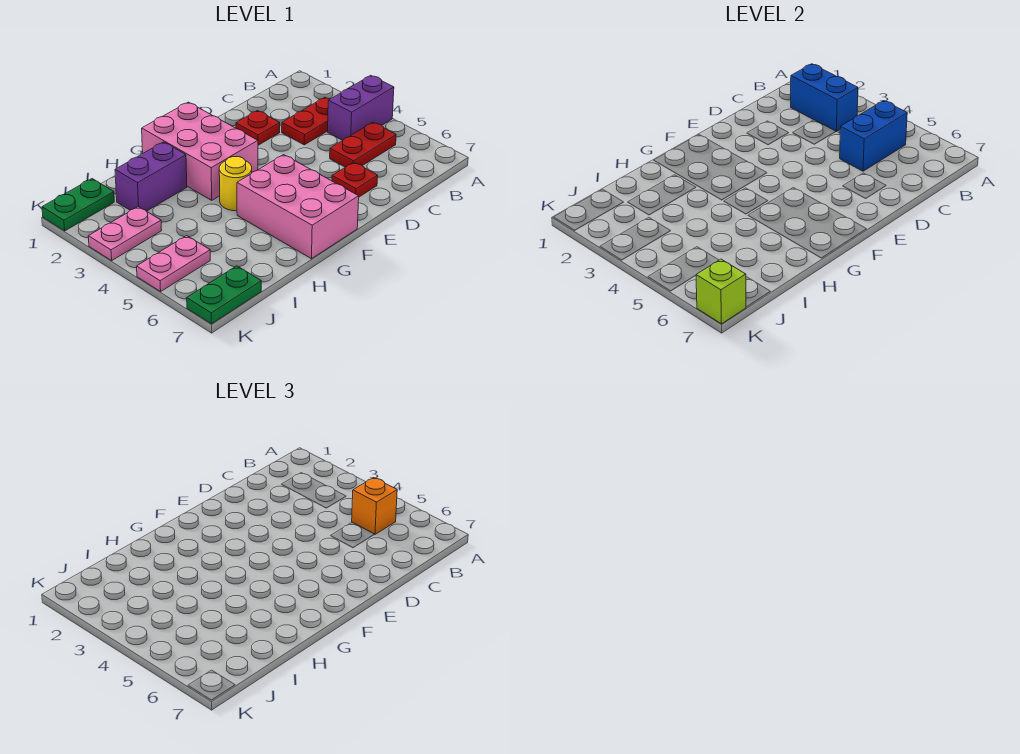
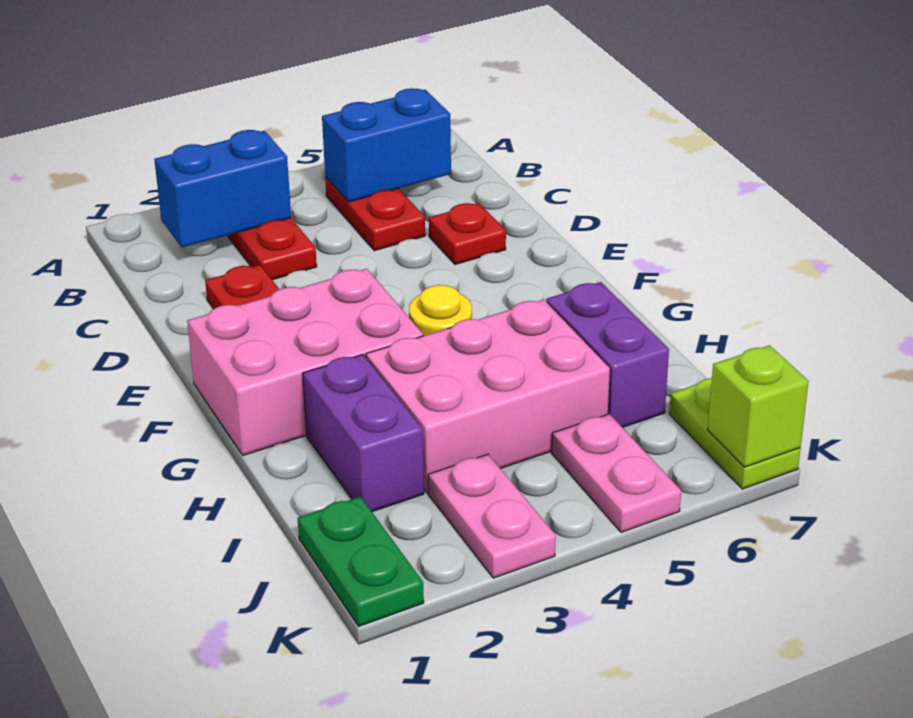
purple 1x2 brick [328,75,394,140] -> purple 1x2 brick moved to [546,282,669,427]
blue 1x2 brick [840,101,907,171] -> blue 1x2 brick turned to [322,88,451,202]
orange 1x1 brick [352,478,397,534] -> none
pink 2x3 brick [237,155,359,259] -> pink 2x3 brick moved to [366,299,610,493]
green 1x2 plate [187,266,261,324] -> lime 1x2 plate [669,378,800,489]

